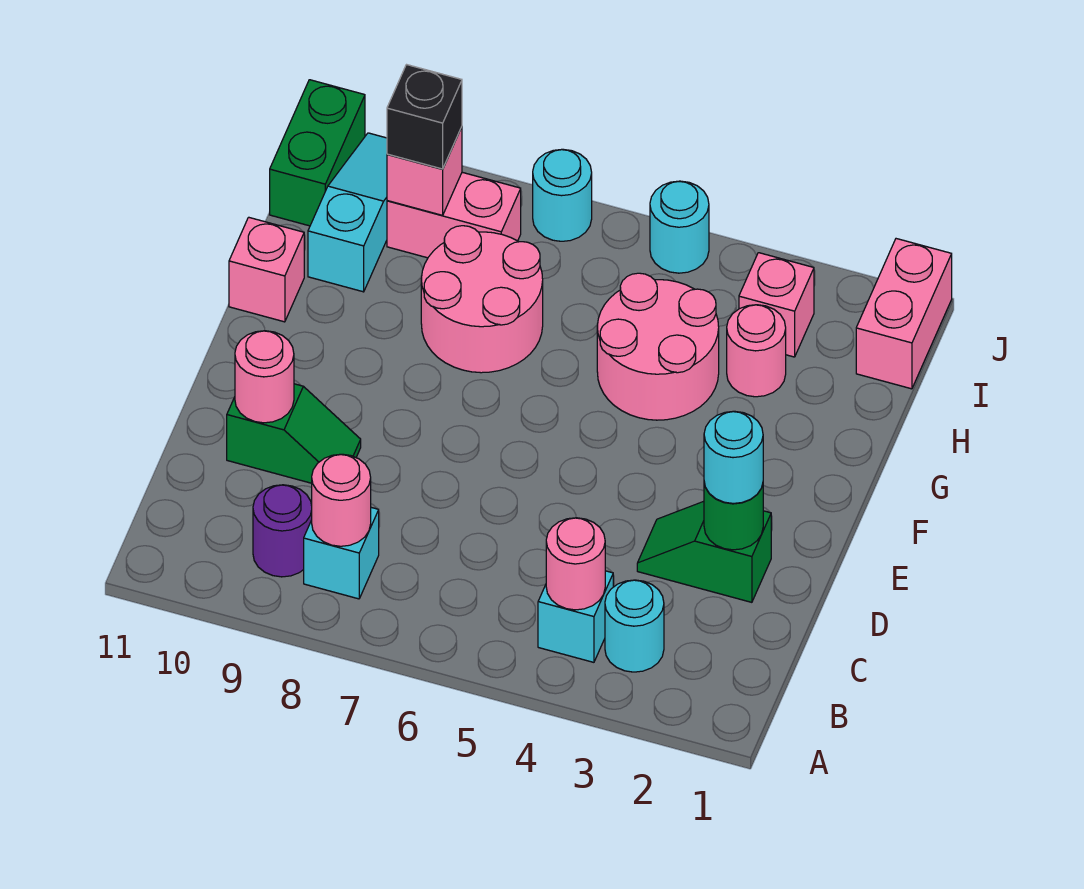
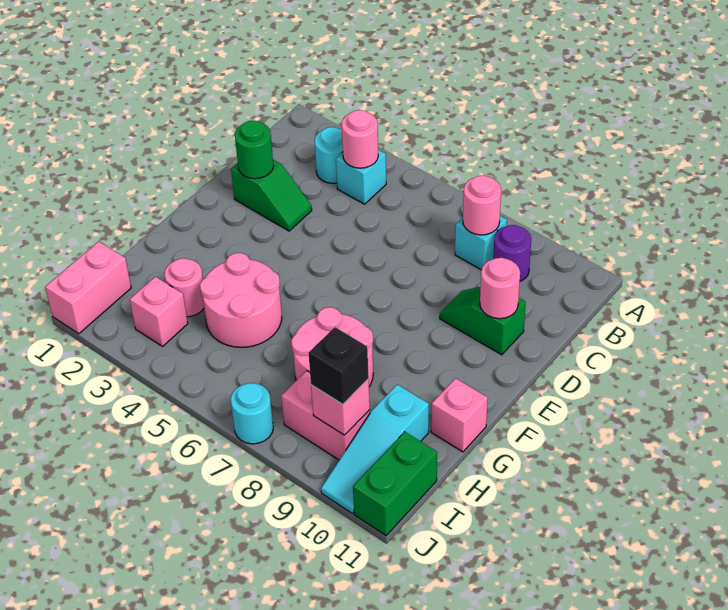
cyan 1x1 round brick [704,411,763,503] -> none
cyan 1x1 round brick [650,181,709,273] -> none

